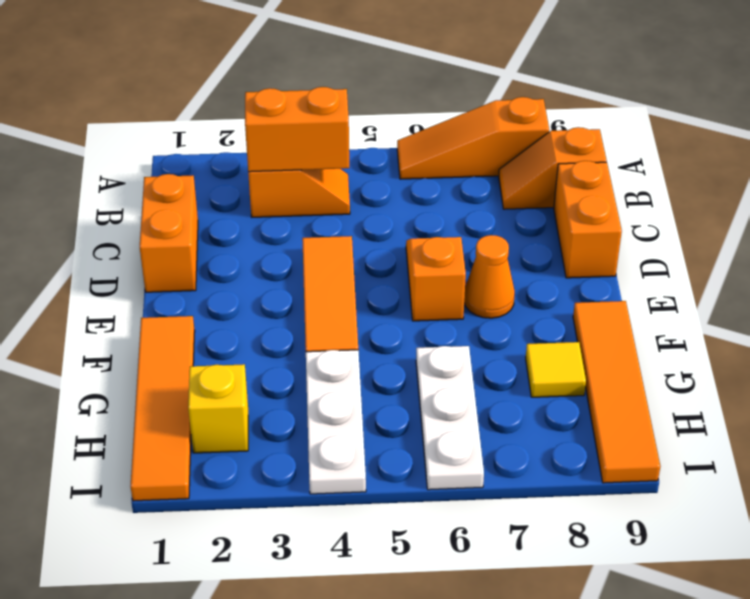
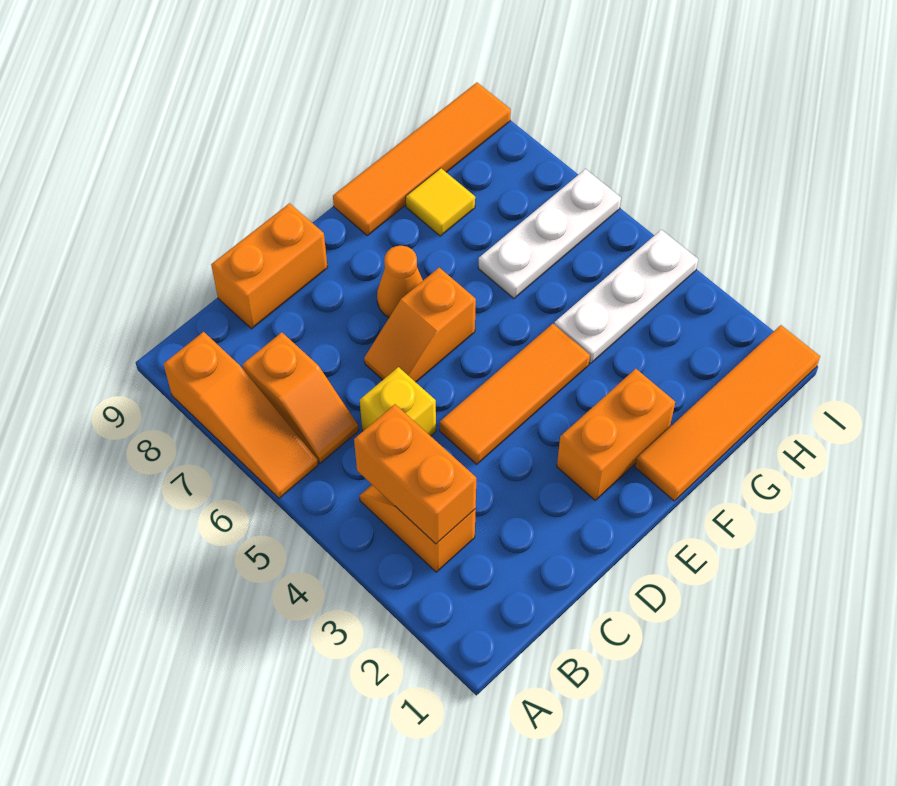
orange 1x2 slope [499,127,607,209] -> orange 1x2 slope moved to [242,332,359,463]
orange 1x2 brick [140,174,198,292] -> orange 1x2 brick moved to [557,369,675,500]
yellow 1x1 brick [188,364,248,453] -> yellow 1x1 brick moved to [360,367,436,436]

